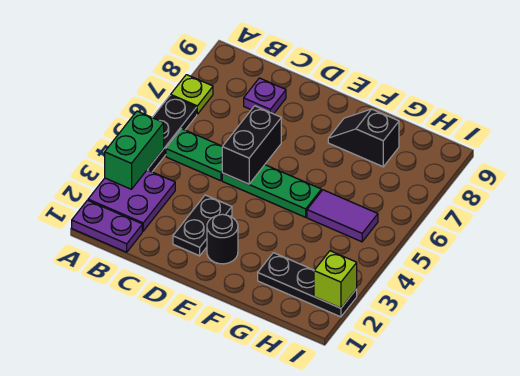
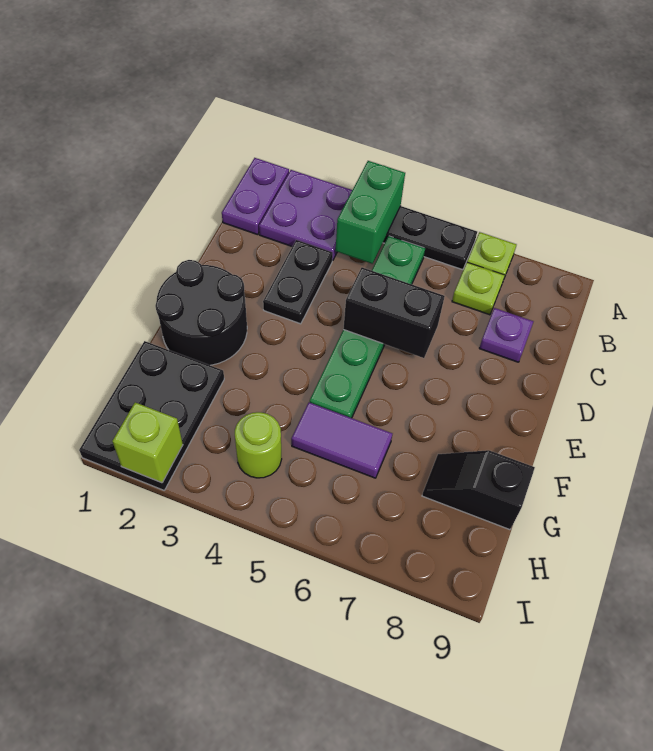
green 1x2 brick [105,111,164,189] -> green 1x2 brick turned to [335,161,405,264]
none -> lime 1x1 plate [452,263,505,315]
black 1x2 plate [173,195,232,256] -> black 1x2 plate turned to [263,240,333,324]
black 1x1 round brick [207,214,238,264] -> black 2x2 round brick [155,260,247,365]
black 1x2 slope [328,109,399,167] -> black 1x2 slope turned to [422,450,535,530]
black 1x3 plate [258,253,357,317] -> black 2x3 plate [79,341,224,490]
purple 1x2 tile [307,190,378,242] -> purple 1x2 tile turned to [291,402,392,478]
none -> lime 1x1 round brick [235,412,282,478]

